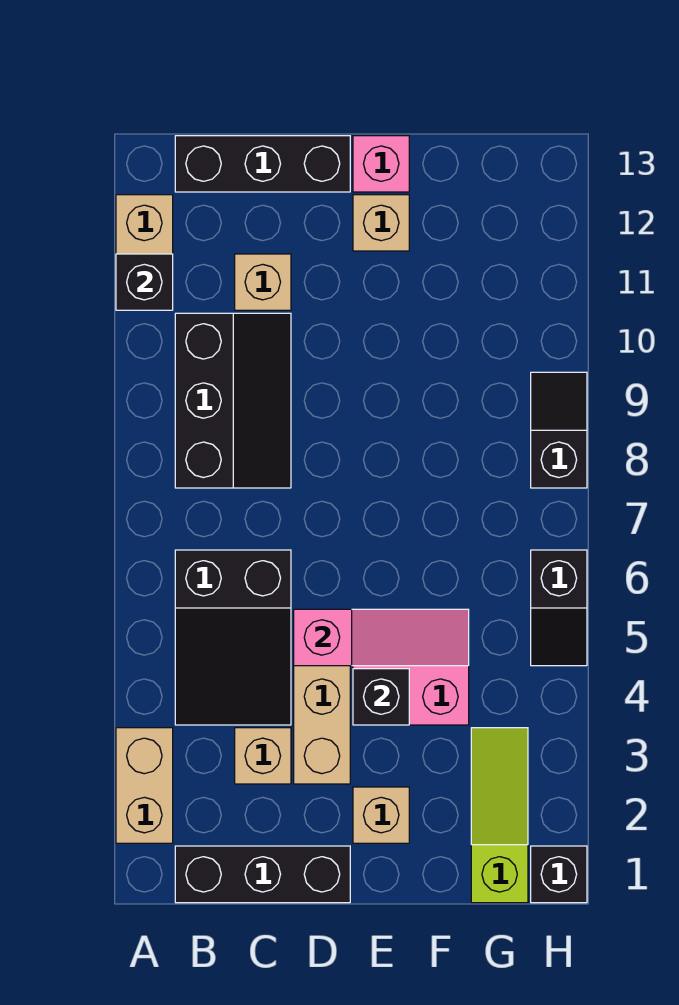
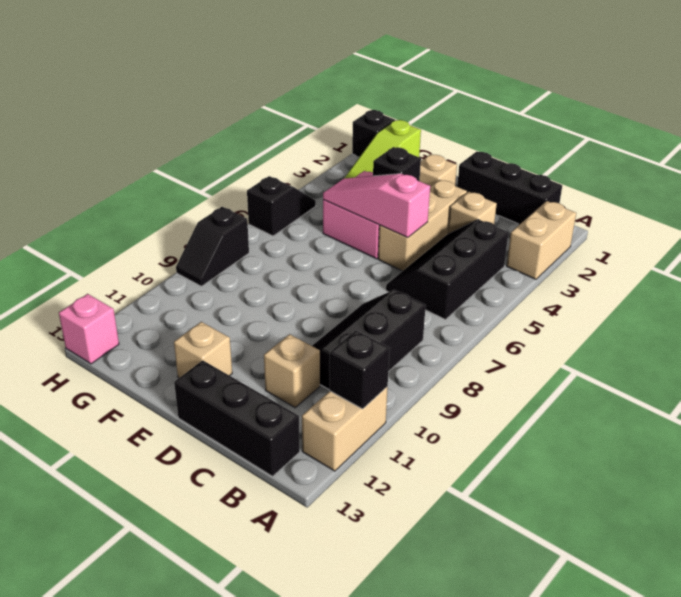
black 2x3 slope [175,550,291,725] -> black 2x3 slope turned to [386,219,508,320]
pink 1x1 brick [353,136,409,192] -> pink 1x1 brick moved to [59,294,119,364]

